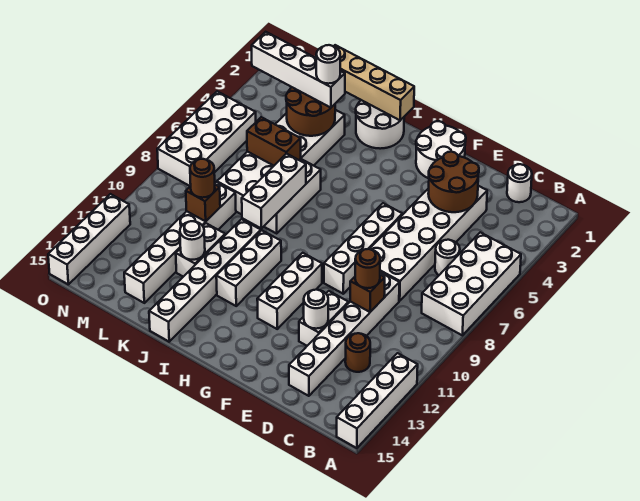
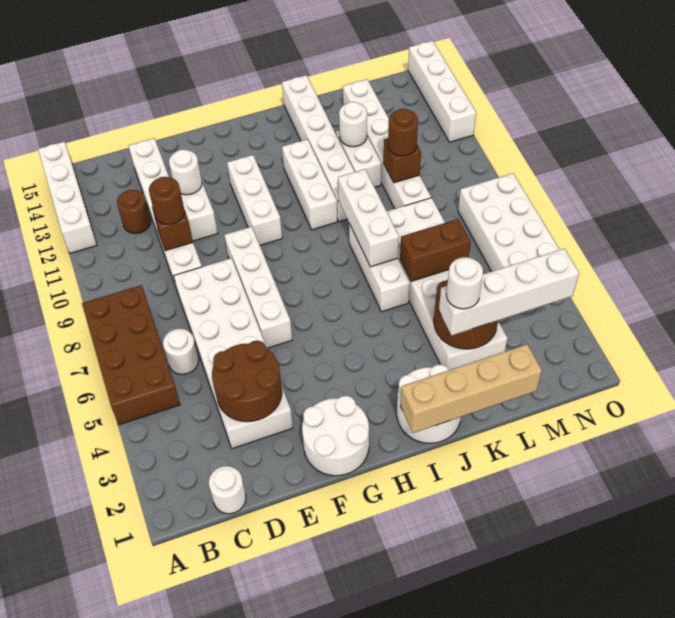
white 2x4 brick [422,232,521,335] -> brown 2x4 brick [82,285,180,425]

